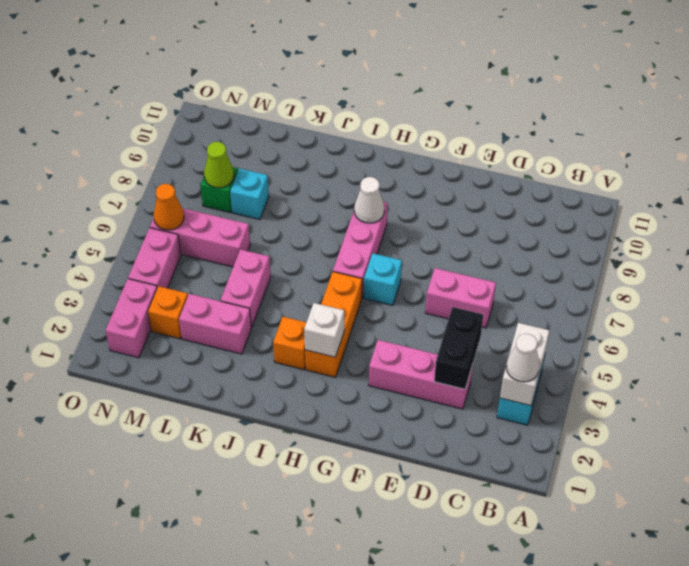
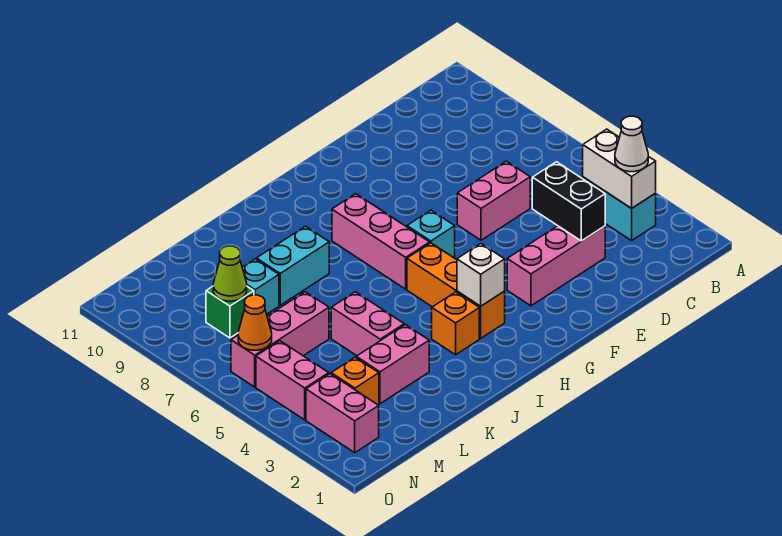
white 1x1 cone [354,177,384,223] -> none
none -> cyan 1x2 brick [256,226,329,305]

